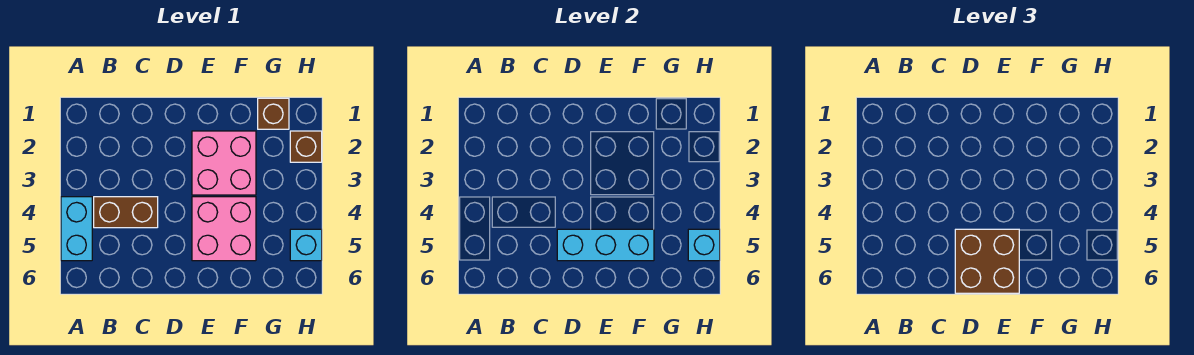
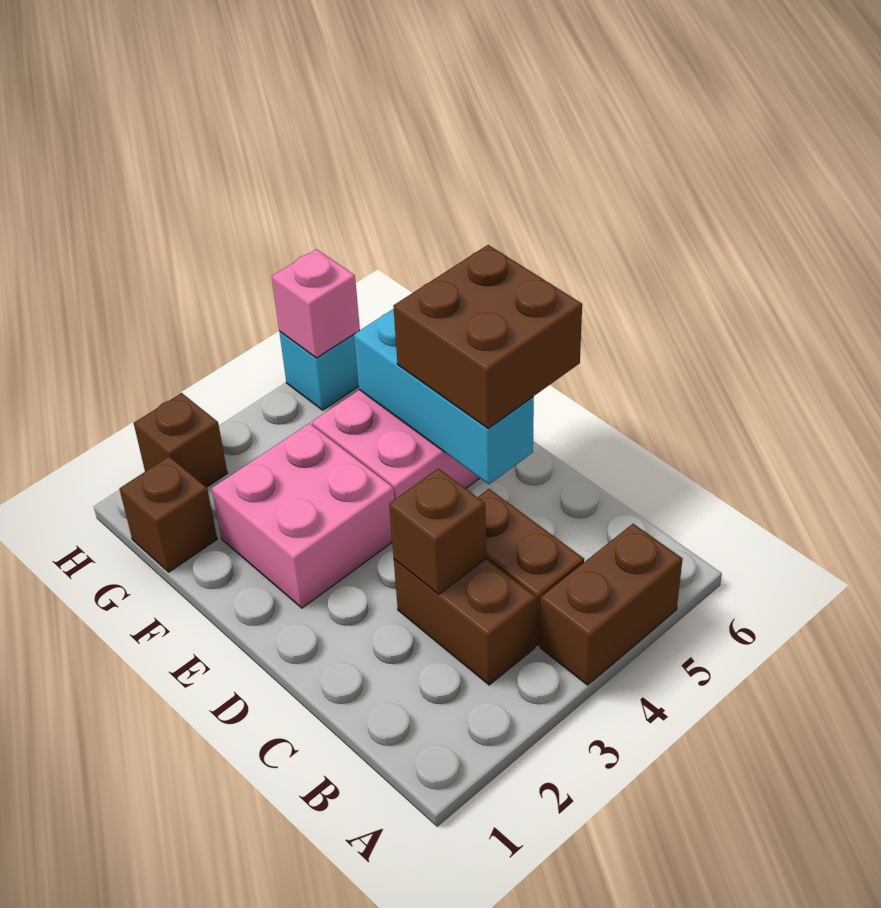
cyan 1x2 brick [61,197,92,261] -> brown 1x2 brick [540,524,682,685]
none -> brown 1x2 brick [394,559,536,685]
none -> brown 1x1 brick [389,468,486,594]
cyan 1x1 brick [688,229,720,261] -> pink 1x1 brick [272,249,360,358]

